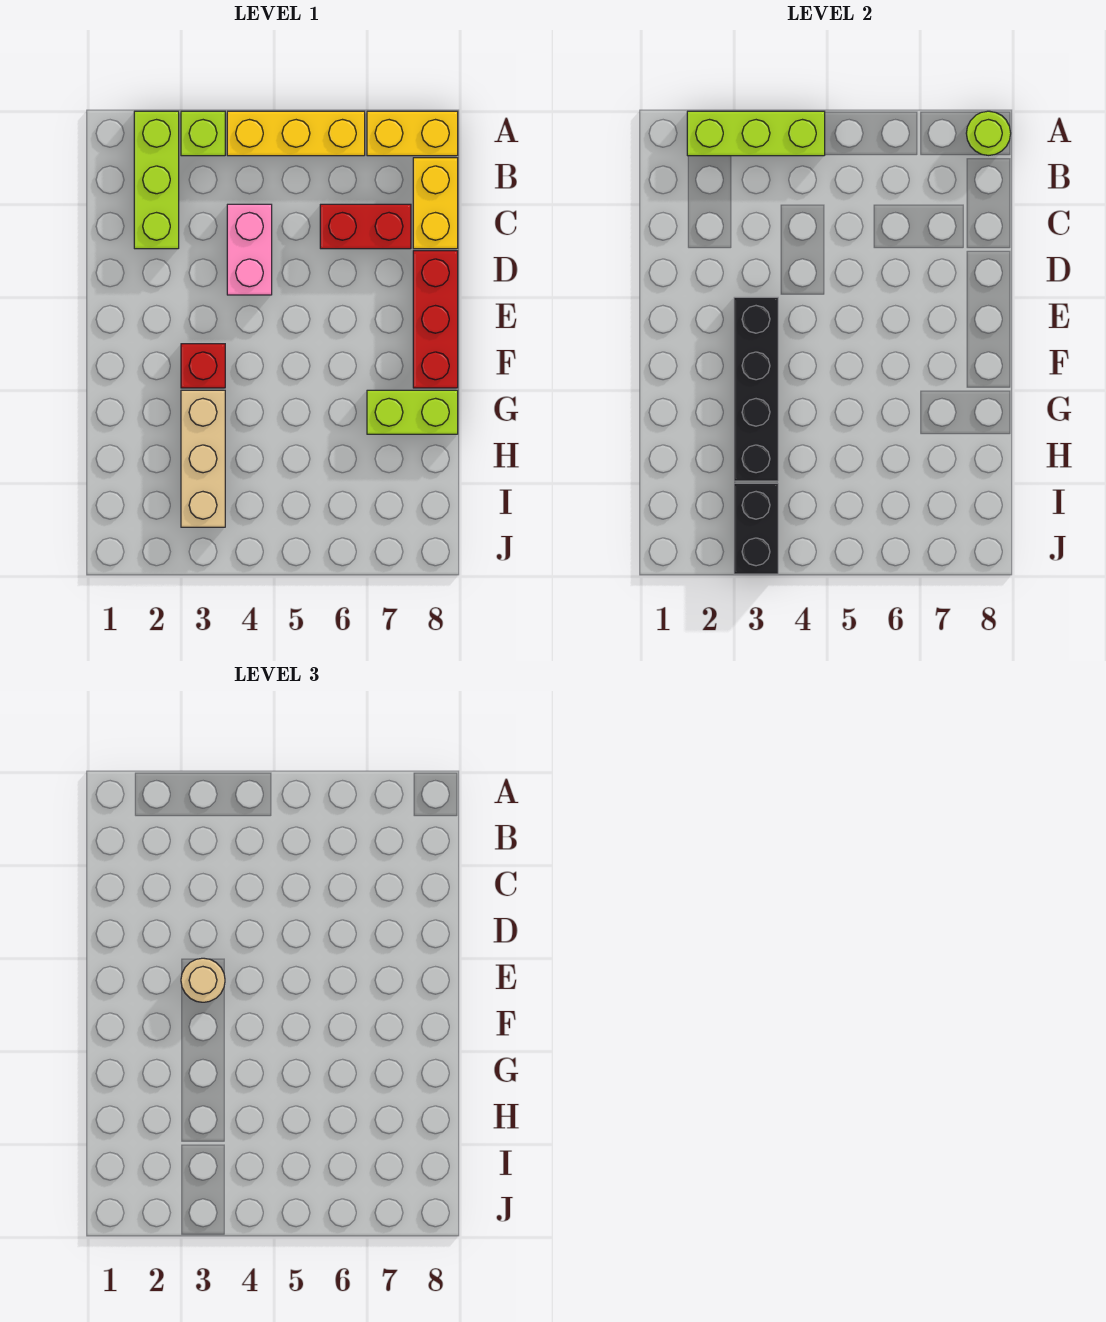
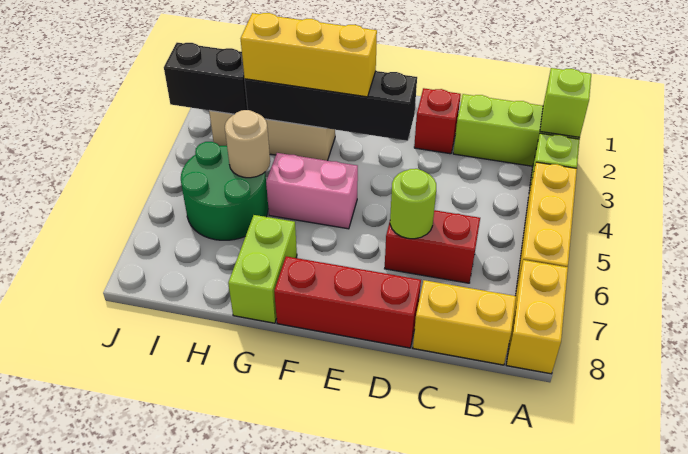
lime 1x3 brick [687,111,825,156] -> lime 1x1 brick [540,68,591,138]
lime 1x1 round brick [966,111,1011,155] -> lime 1x1 round brick moved to [390,169,436,239]
pink 1x2 brick [227,204,272,295] -> pink 1x2 brick moved to [266,153,358,229]
red 1x2 brick [320,204,411,249] -> red 1x2 brick turned to [385,210,480,283]
tan 1x1 round brick [181,958,225,1002] -> tan 1x1 round brick moved to [225,110,270,178]
red 1x1 brick [181,344,225,388] -> red 1x1 brick moved to [414,88,461,154]
none -> yellow 1x3 brick [241,13,377,97]
none -> green 2x2 round brick [181,142,268,240]

